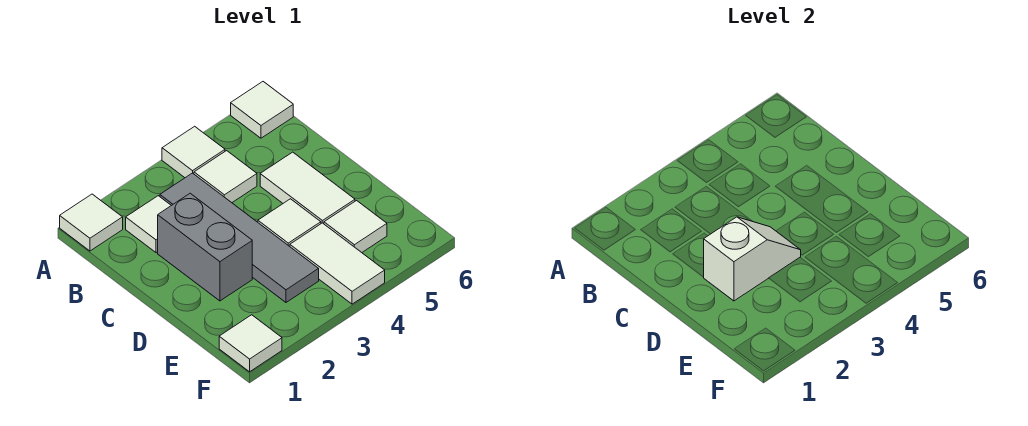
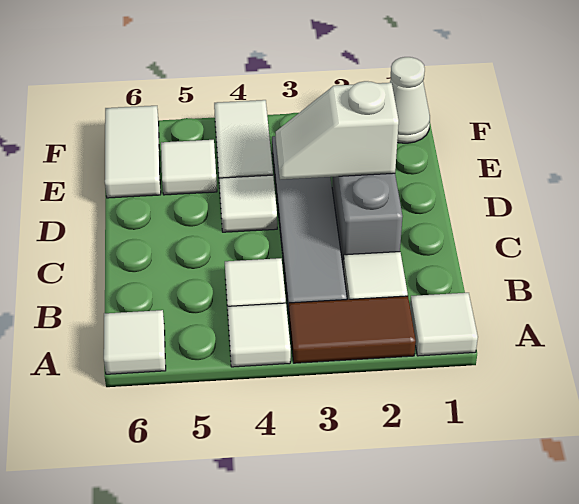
none -> brown 1x2 tile [289,296,416,363]
white 1x2 tile [260,152,355,224] -> white 1x2 tile moved to [105,106,161,198]
white 1x1 tile [219,315,282,372] -> white 1x1 cone [390,57,430,143]

